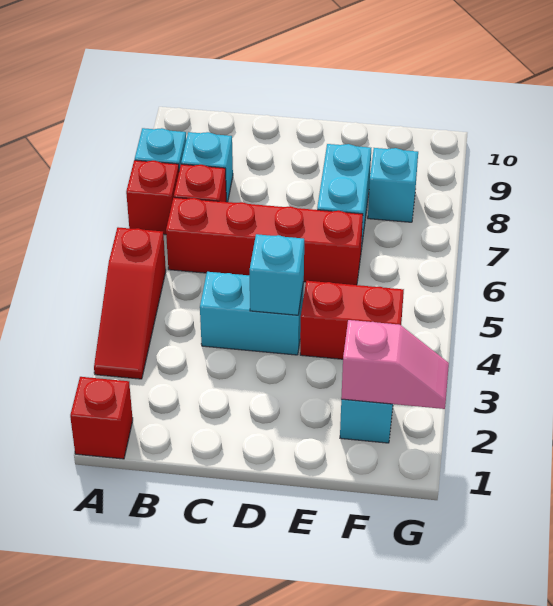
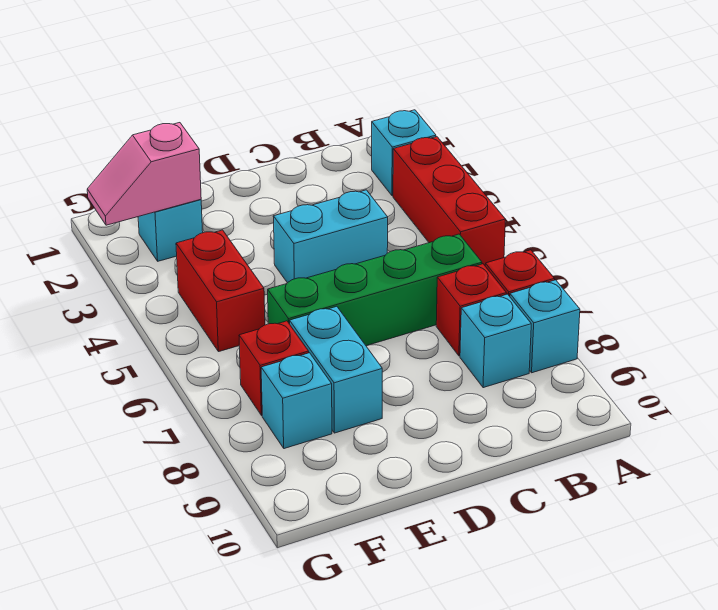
red 1x1 brick [70,377,133,459] -> red 1x1 brick moved to [239,321,309,416]
red 1x3 slope [94,227,166,379] -> red 1x3 brick [393,137,505,265]
red 1x4 brick [166,197,363,285] -> green 1x4 brick [268,234,482,346]
cyan 1x1 brick [250,234,304,315] -> cyan 1x1 brick moved to [372,110,436,196]
red 1x2 brick [300,281,404,359] -> red 1x2 brick turned to [176,230,265,352]

